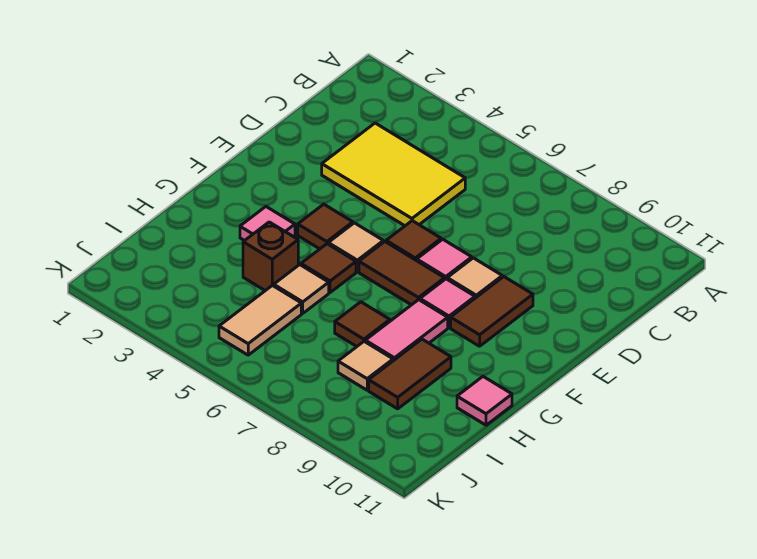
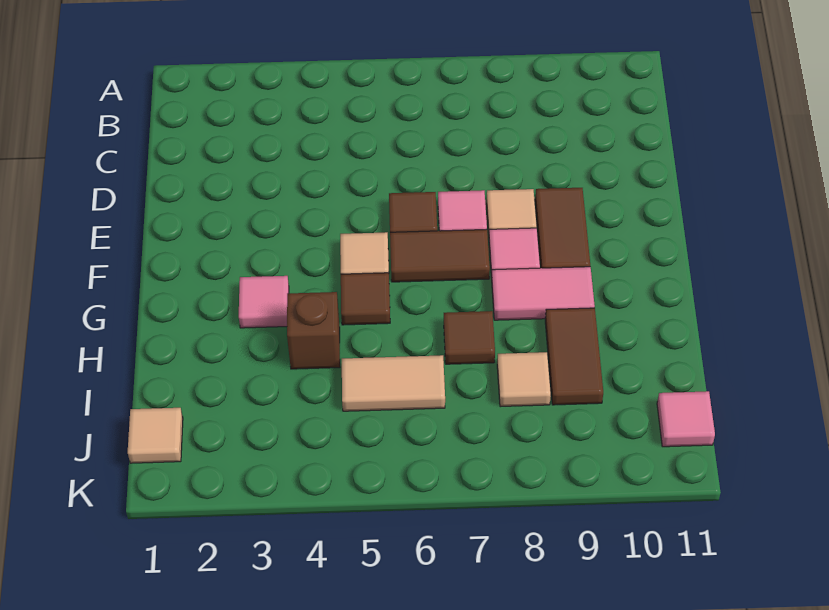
yellow 2x3 tile [322,123,465,226] -> none
brown 1x1 tile [298,204,353,249] -> none
pink 1x2 tile [365,300,448,361] -> pink 1x2 tile turned to [492,267,595,320]
tan 1x1 tile [274,265,329,313] -> tan 1x1 tile moved to [128,408,183,463]
pink 1x1 tile [457,377,512,425] -> pink 1x1 tile moved to [657,391,715,447]
tan 1x2 tile [219,285,301,355] -> tan 1x2 tile turned to [342,355,445,411]

